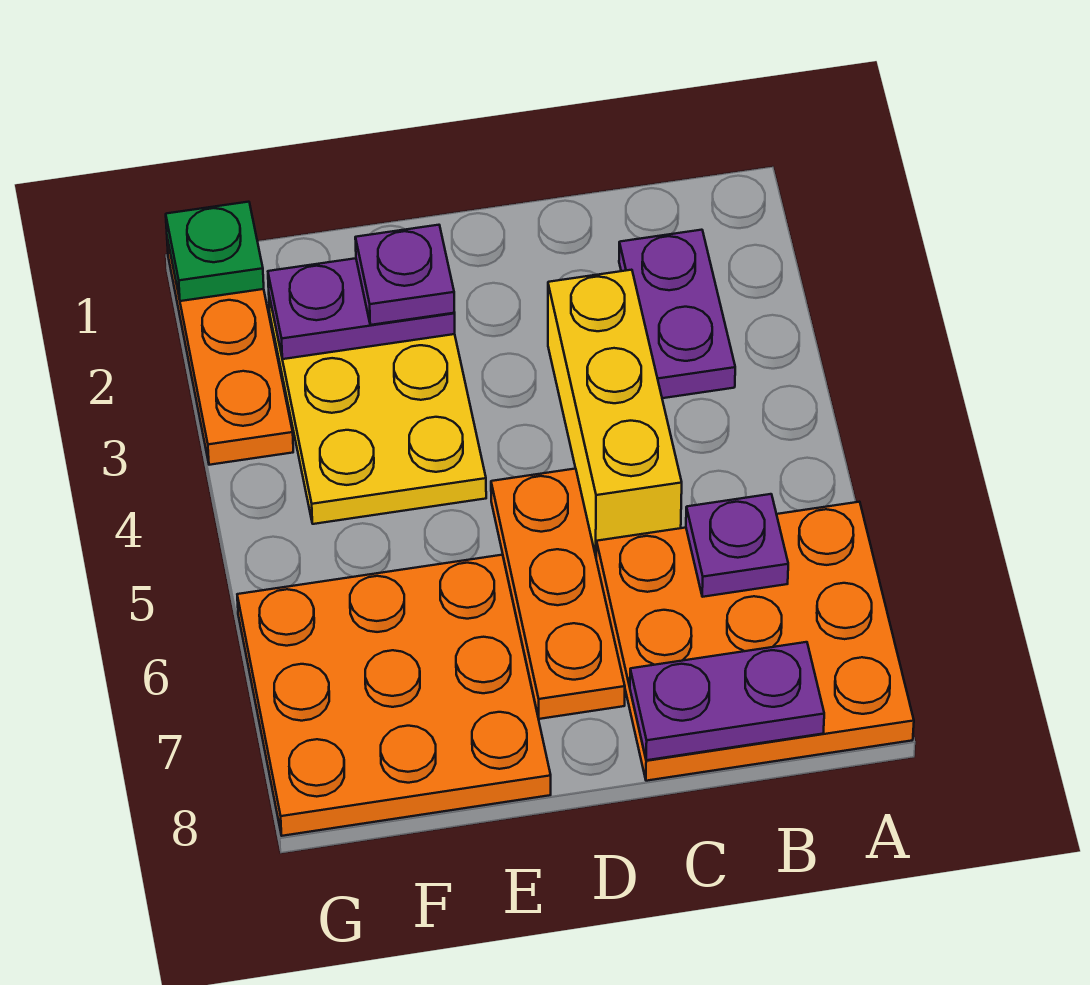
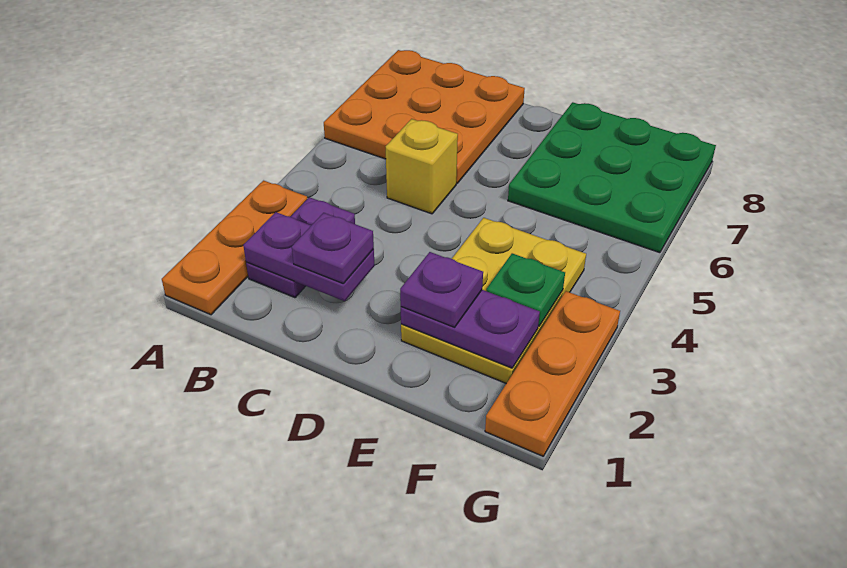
purple 1x1 plate [686,494,788,597] -> purple 1x1 plate moved to [292,213,374,283]
purple 1x2 plate [630,642,824,760] -> purple 1x2 plate moved to [243,212,375,301]
yellow 1x3 brick [548,270,682,555] -> yellow 1x1 brick [386,119,458,214]
orange 1x3 plate [491,469,625,719] -> orange 1x3 plate moved to [162,181,307,315]
orange 3x3 plate [237,555,551,836] -> green 3x3 plate [508,102,716,253]
green 1x1 plate [166,202,264,301] -> green 1x1 plate moved to [486,253,565,326]

